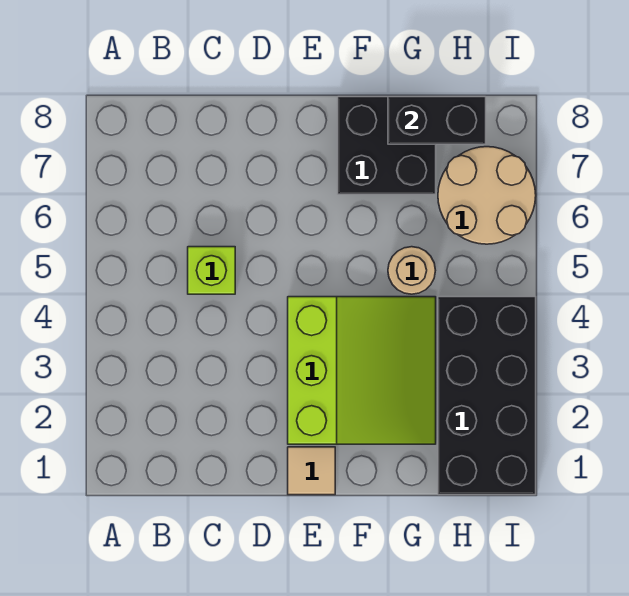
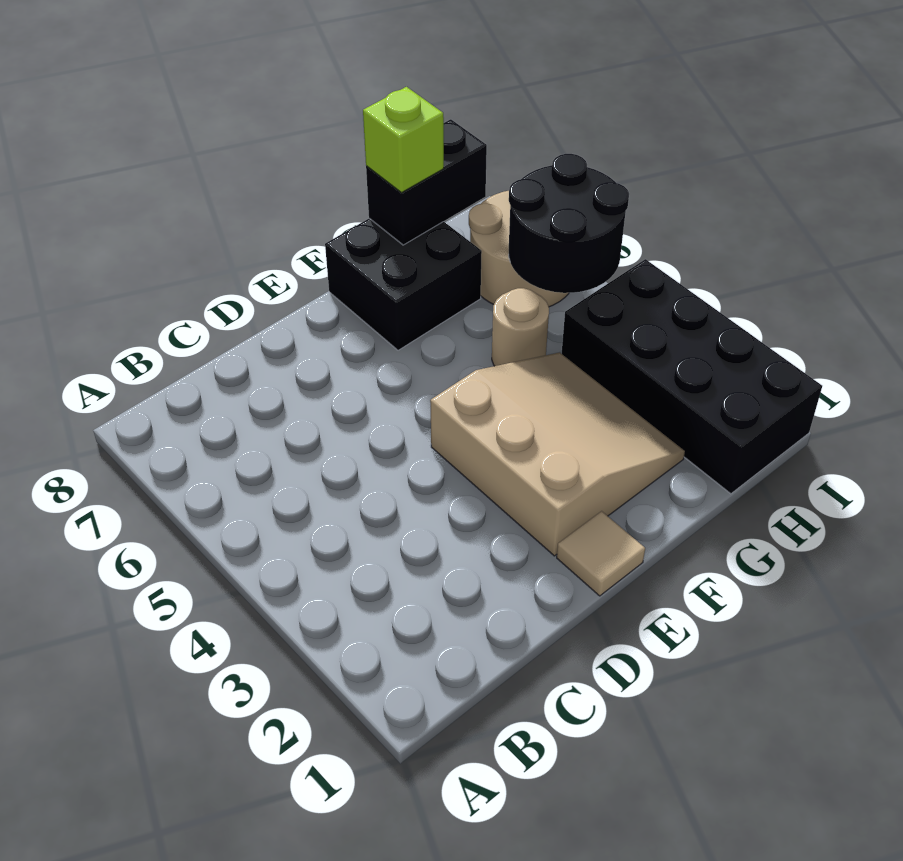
lime 1x1 brick [188,247,235,294] -> lime 1x1 brick moved to [363,87,444,193]
lime 3x3 slope [288,297,436,444] -> tan 3x3 slope [430,352,685,556]
none -> black 2x2 round brick [509,154,629,293]

